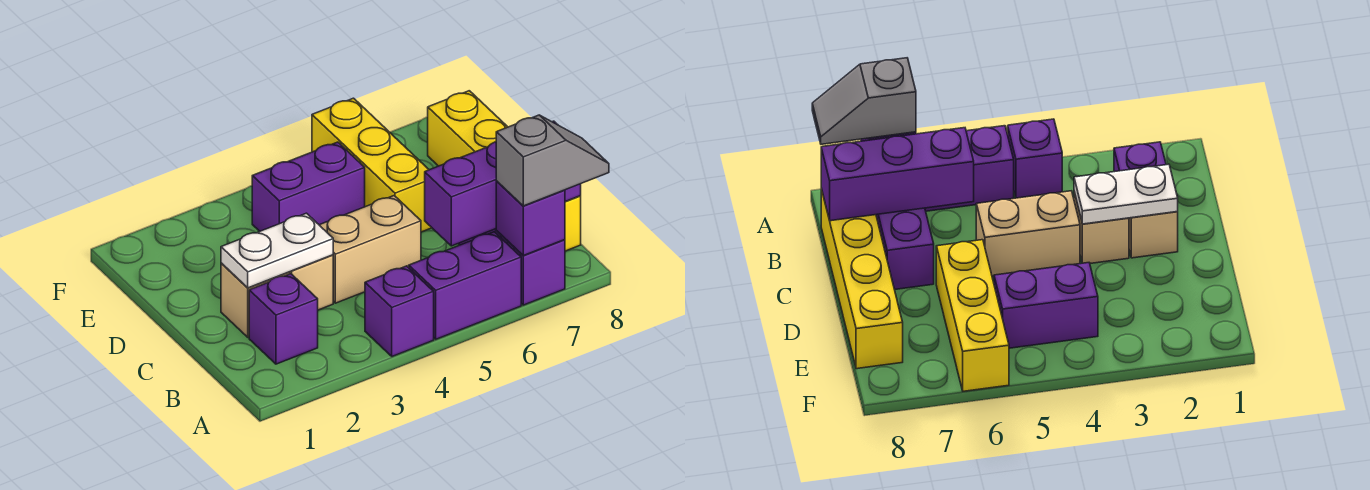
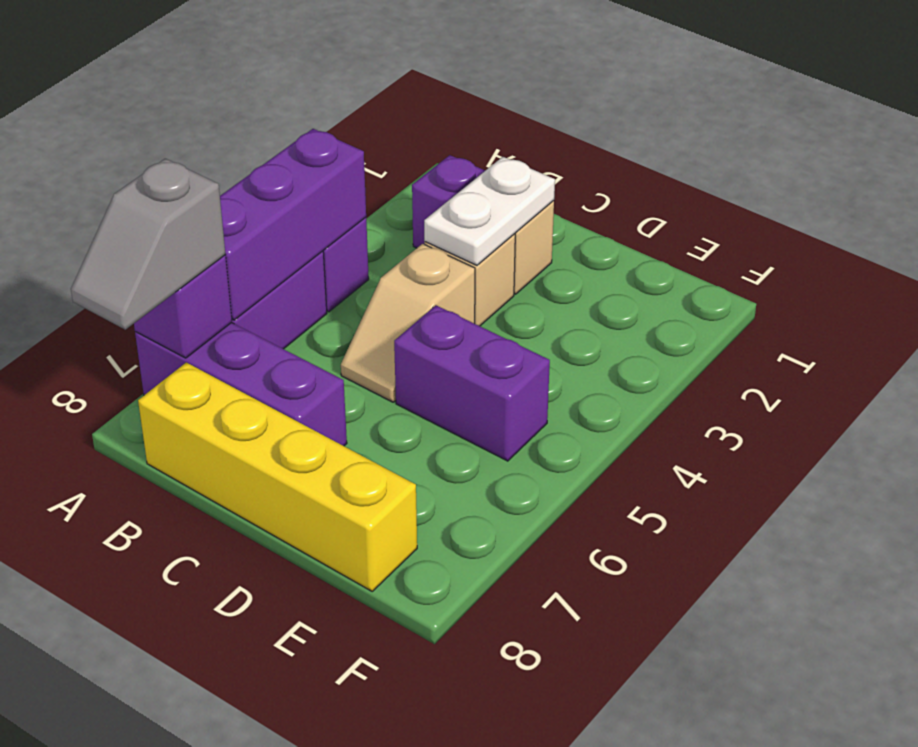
purple 1x3 brick [425,121,581,246] -> purple 1x3 brick moved to [220,129,366,320]
tan 1x2 brick [320,196,421,303] -> tan 1x2 slope [341,244,475,402]
yellow 1x3 brick [312,98,432,232] -> none
purple 1x2 brick [252,142,365,231] -> purple 1x2 brick turned to [394,305,550,461]

